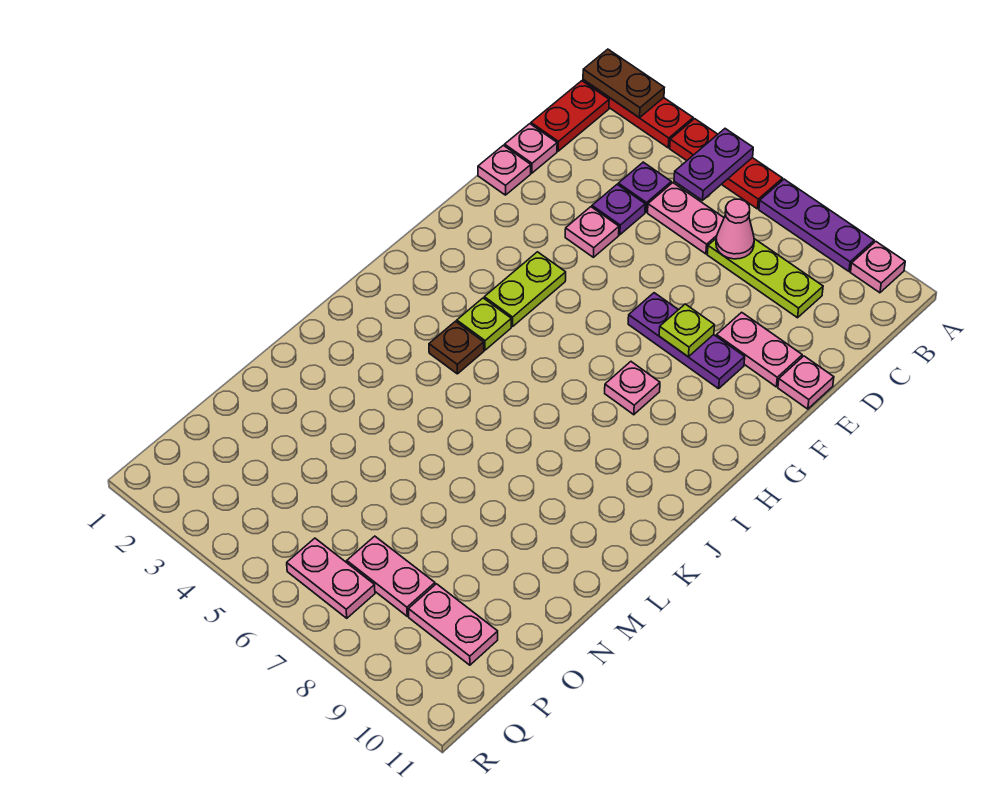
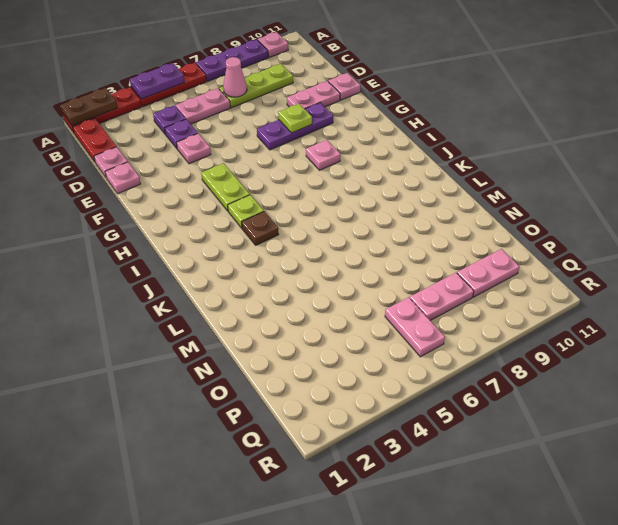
purple 1x2 plate [674,129,753,200] -> purple 1x2 plate turned to [130,63,184,99]
pink 1x2 plate [287,538,375,618] -> pink 1x2 plate turned to [385,297,445,357]

